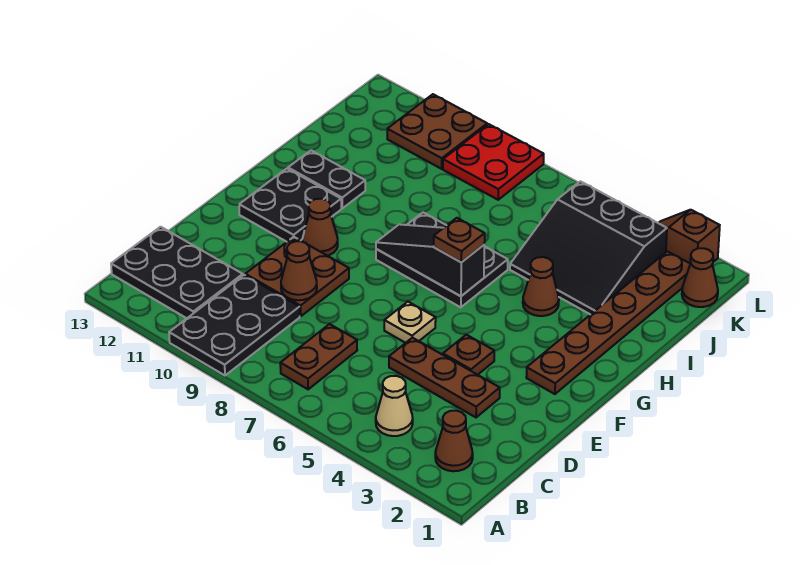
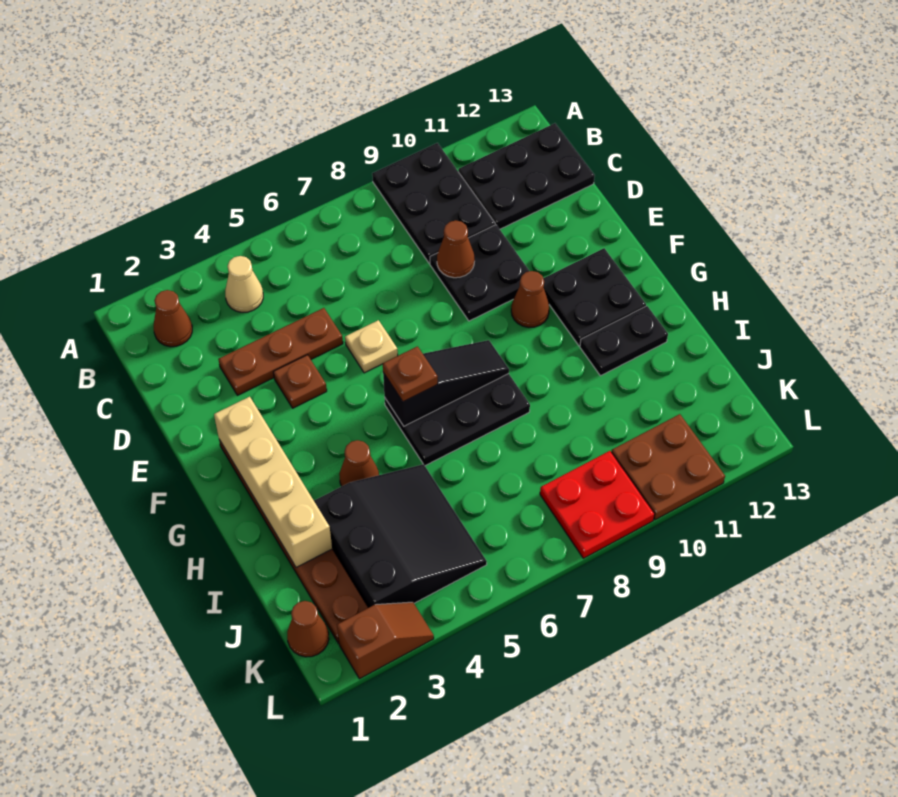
brown 1x2 plate [280,324,357,389] -> none
brown 2x2 plate [245,237,349,316] -> black 2x2 plate [430,225,529,321]
none -> tan 1x4 brick [214,397,332,568]
black 3x3 slope [510,181,667,315] -> black 3x3 slope turned to [314,464,487,608]

